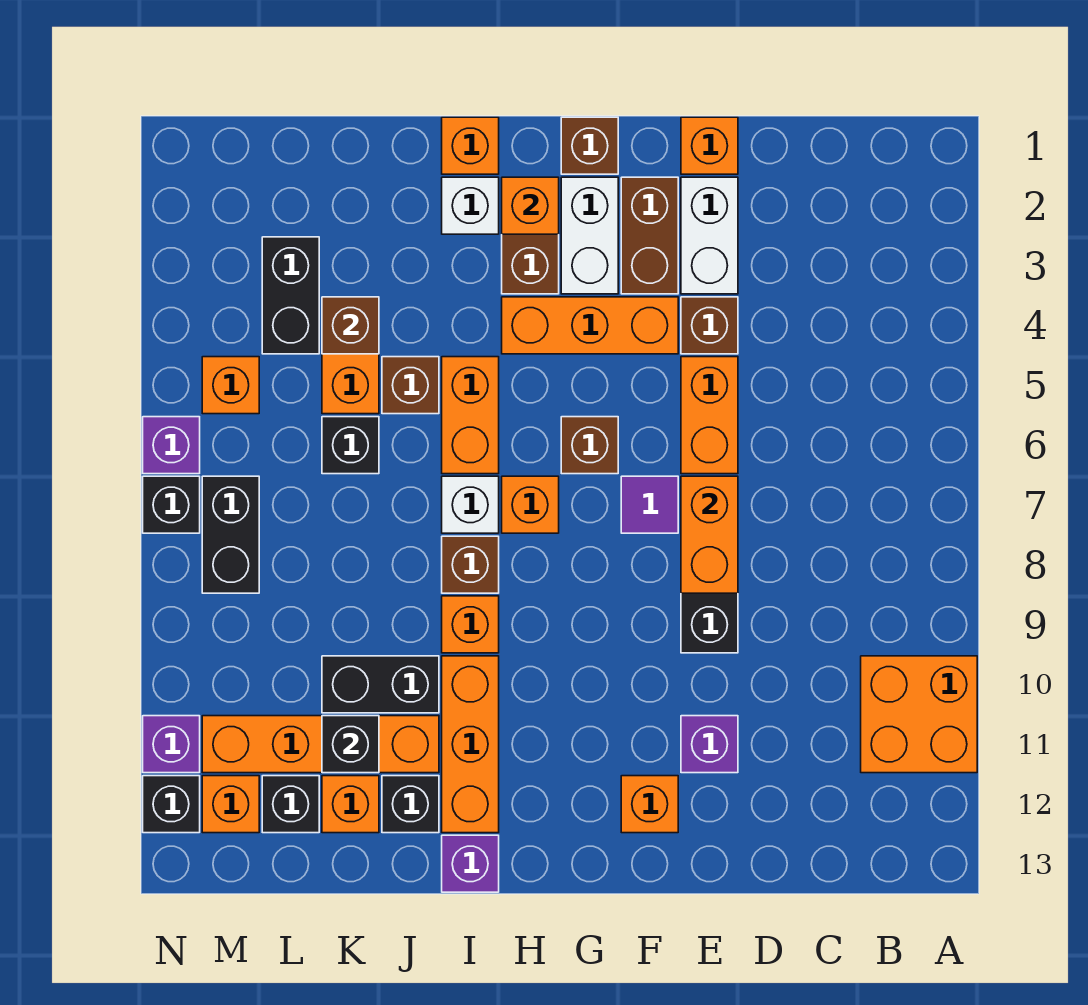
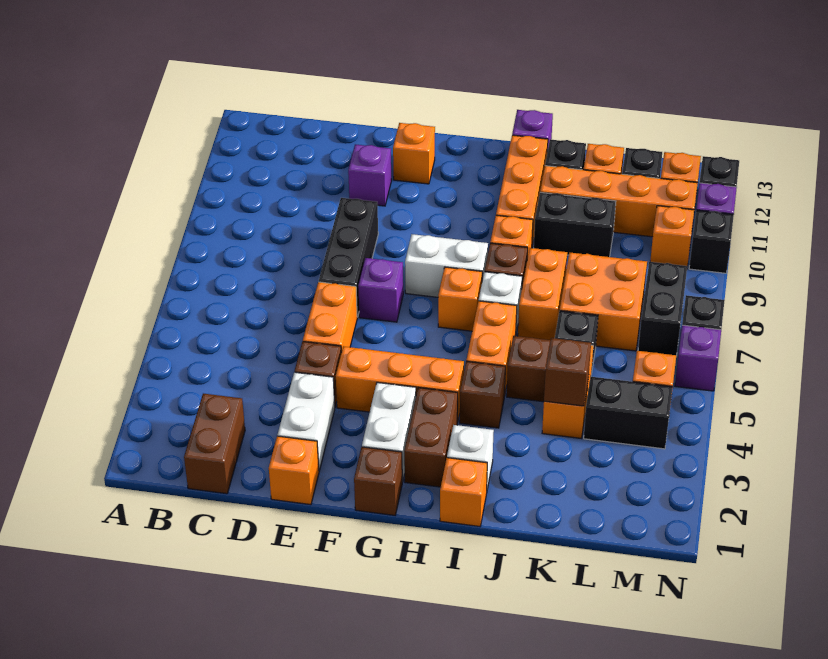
orange 2x2 brick [861,656,977,773] -> orange 2x2 brick moved to [560,253,647,351]
orange 1x2 brick [681,476,738,593] -> orange 1x2 brick moved to [518,248,567,340]
brown 1x2 brick [621,177,678,294] -> brown 1x2 brick moved to [184,394,245,494]
purple 1x1 tile [621,476,678,533] -> purple 1x1 brick [358,258,403,322]
brown 1x1 brick [561,417,618,474] -> brown 1x1 brick moved to [460,361,505,428]
none -> white 1x2 brick [405,234,488,297]
orange 1x1 brick [502,177,559,234] -> orange 1x1 brick moved to [650,206,694,266]
black 1x1 brick [322,716,379,773] -> black 1x1 brick moved to [689,210,734,273]
black 1x2 brick [262,237,319,354] -> black 1x2 brick turned to [584,377,673,449]

